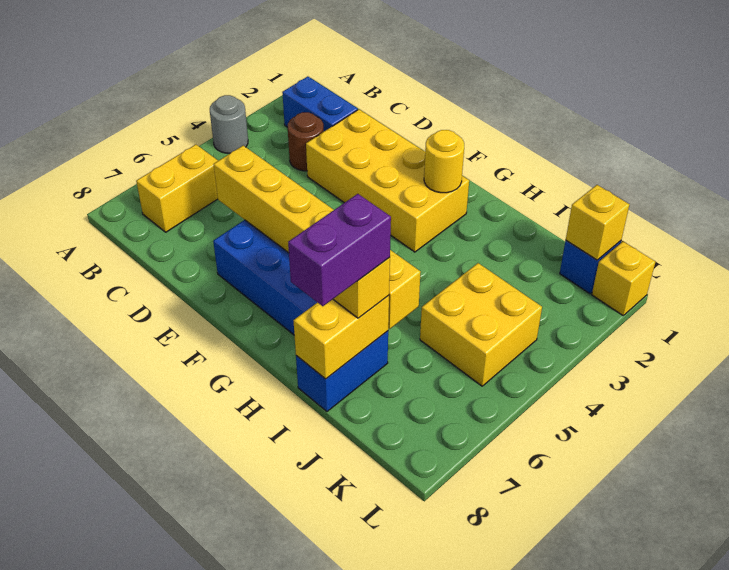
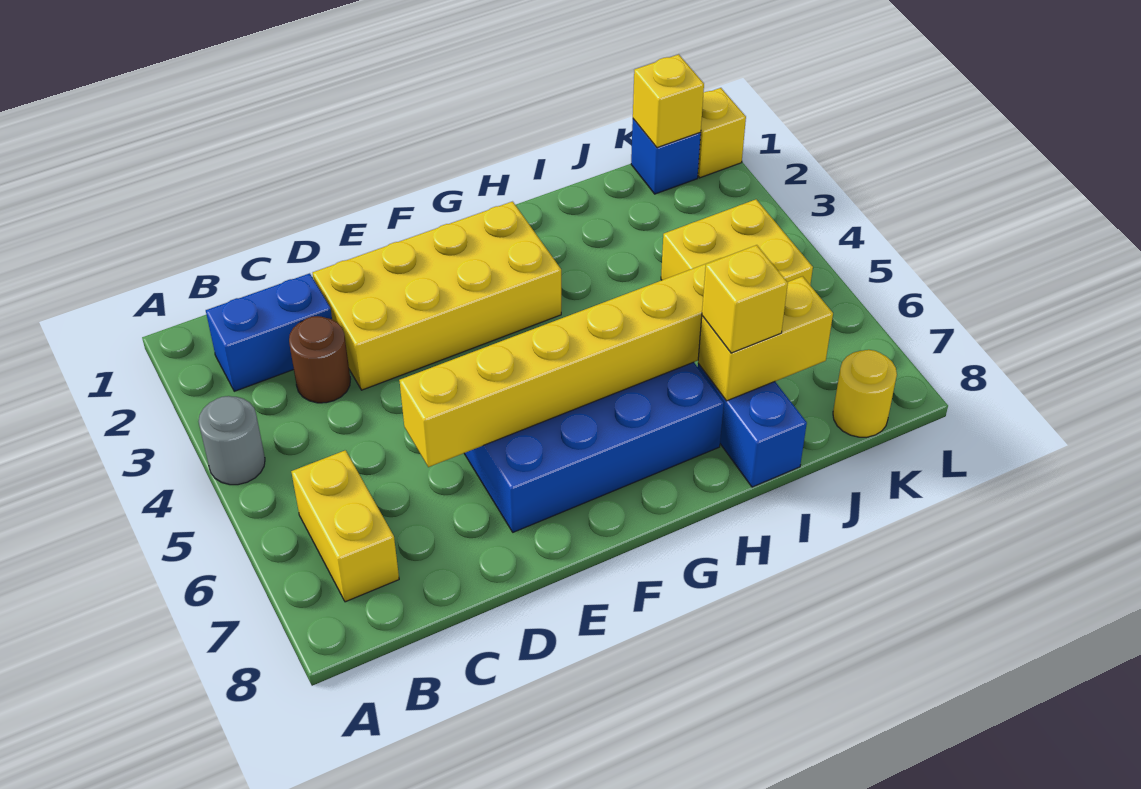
yellow 1x1 round brick [424,130,464,193] -> yellow 1x1 round brick moved to [833,350,897,437]
yellow 1x2 brick [293,295,389,379] -> yellow 1x2 brick turned to [698,276,833,401]
purple 1x2 brick [288,194,391,306] -> none

